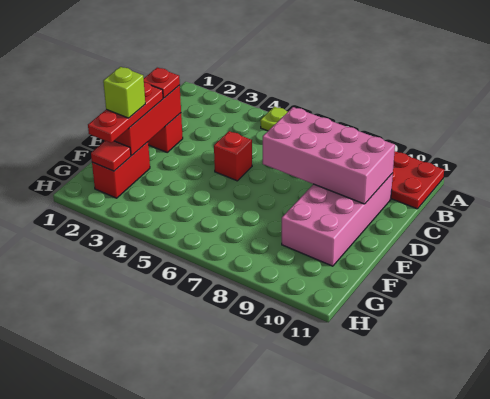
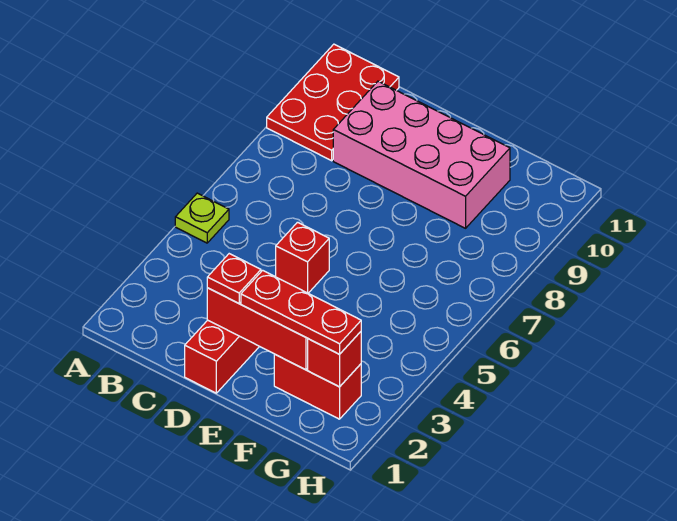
pink 2x4 brick [263,107,395,204] -> none
lime 1x1 brick [103,67,145,118] -> none
red 1x1 tile [91,141,131,171] -> red 1x1 brick [308,332,361,387]

